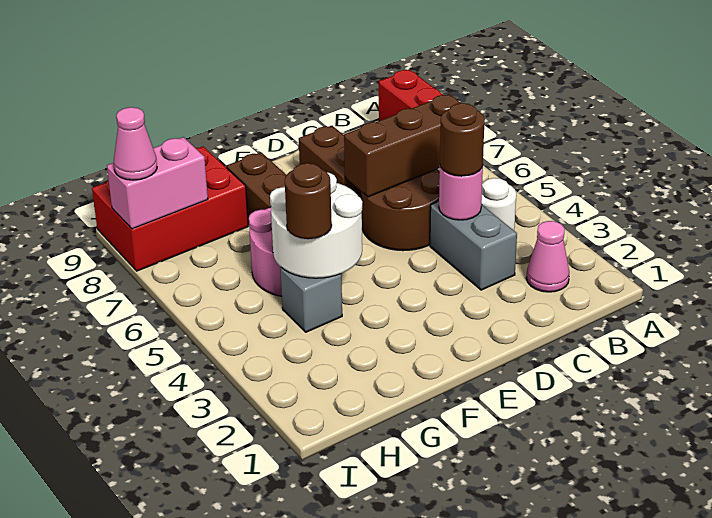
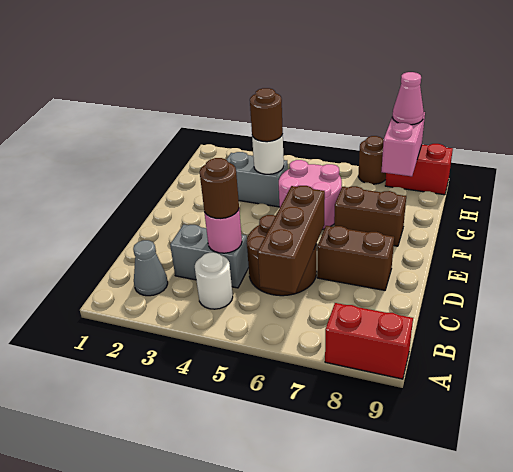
pink 1x1 cone [526,221,569,292] -> grey 1x1 cone [133,240,168,296]
white 2x2 round brick [270,172,362,278] -> white 1x1 round brick [252,134,284,174]
grey 1x1 brick [280,268,342,332] -> grey 1x2 brick [226,152,288,207]
red 2x3 brick [92,147,248,271] -> red 1x2 brick [385,144,453,195]
none -> brown 1x1 round brick [358,136,386,184]

